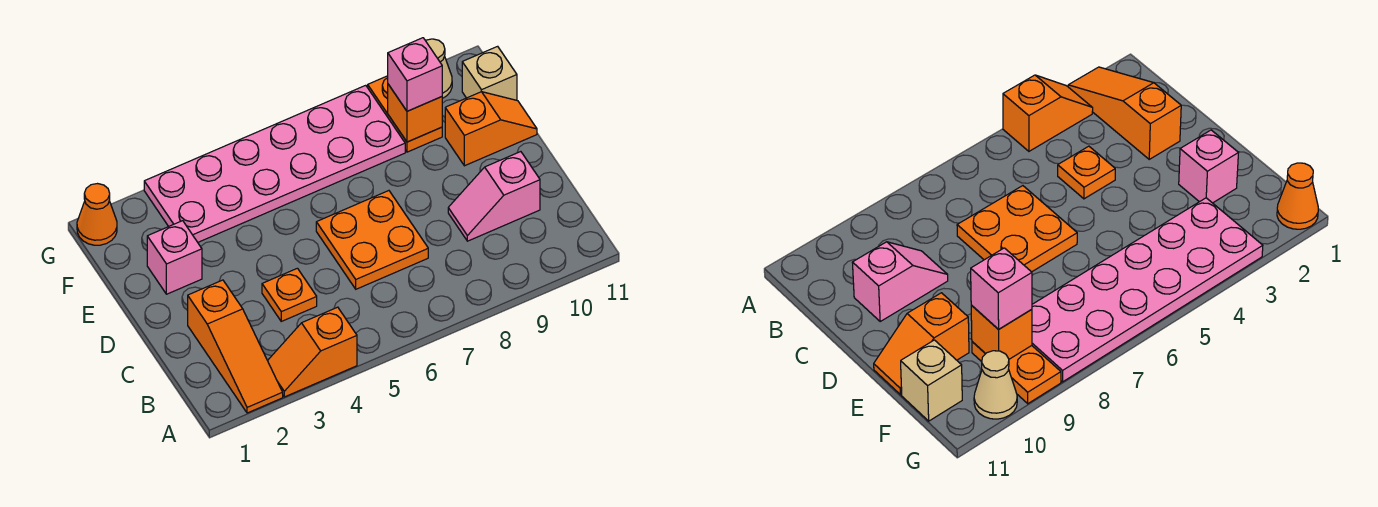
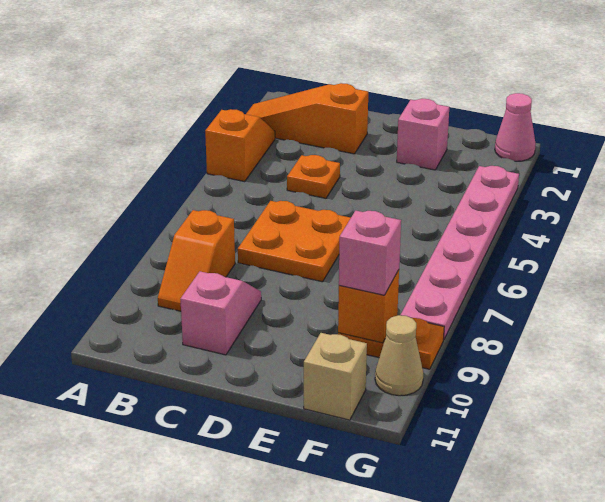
orange 1x2 slope [445,92,537,166] -> orange 1x2 slope moved to [158,210,235,311]
pink 2x6 plate [144,85,405,242] -> pink 1x6 plate [401,166,519,340]
orange 1x1 cone [77,184,117,245] -> pink 1x1 cone [495,93,536,161]

